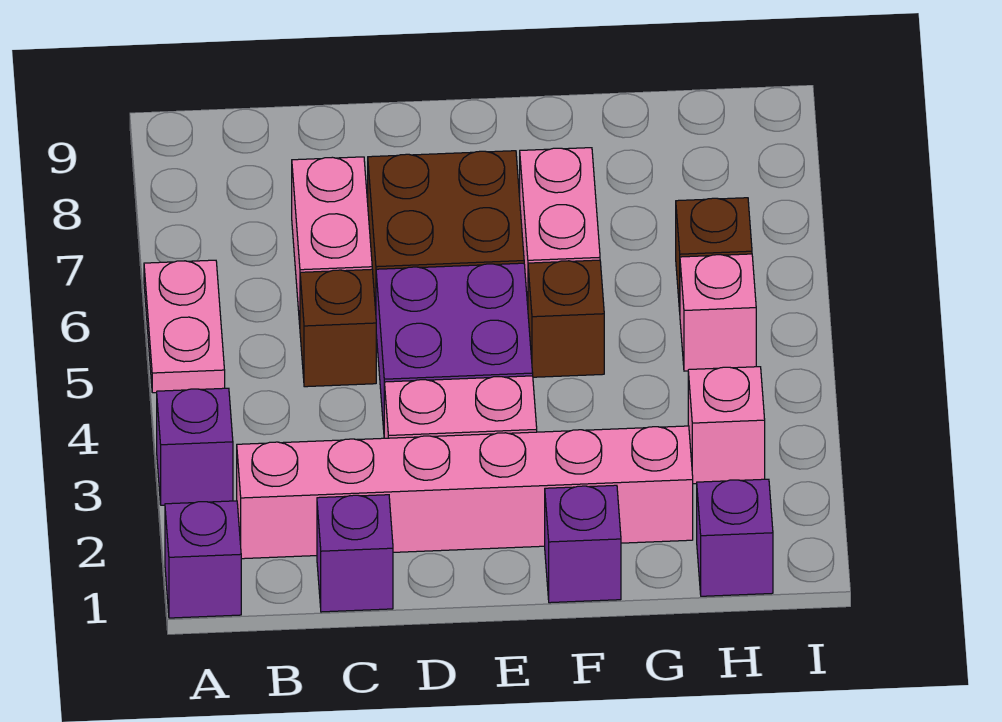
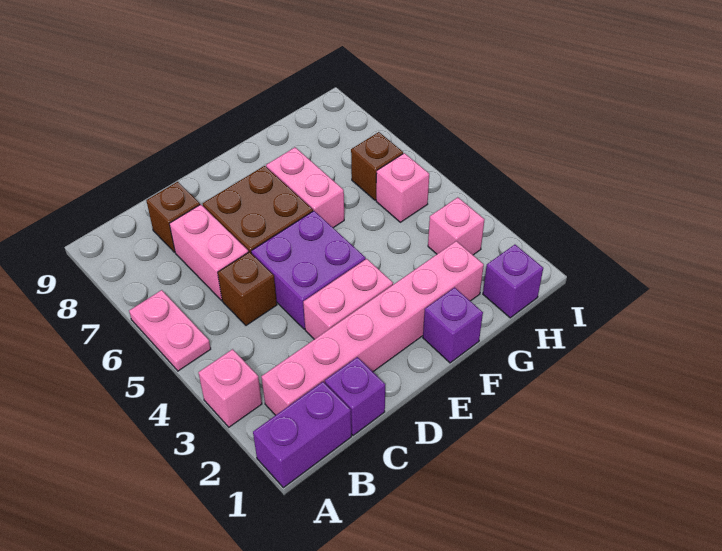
purple 1x1 brick [165,501,241,618] -> purple 1x2 brick [253,382,351,488]
purple 1x1 brick [157,388,233,505] -> pink 1x1 brick [198,349,262,427]
brown 1x1 brick [528,260,604,377] -> brown 1x1 brick moved to [146,182,200,252]

